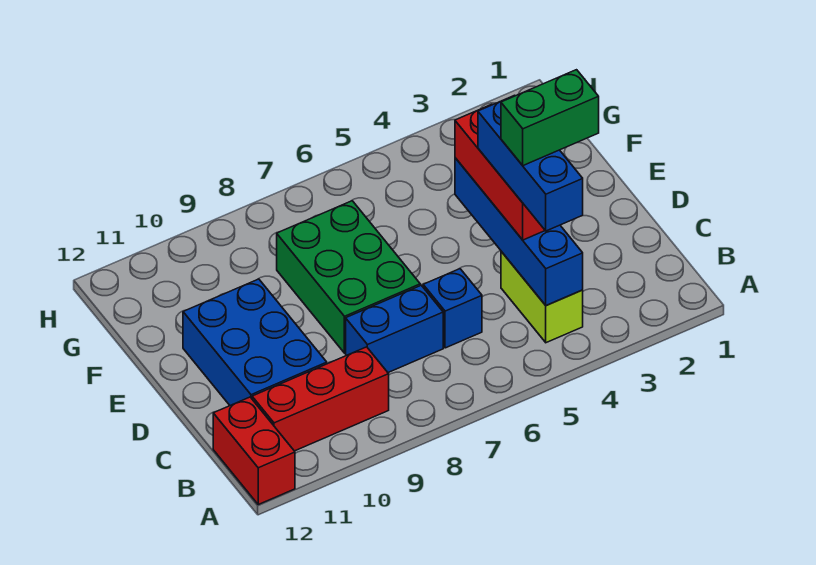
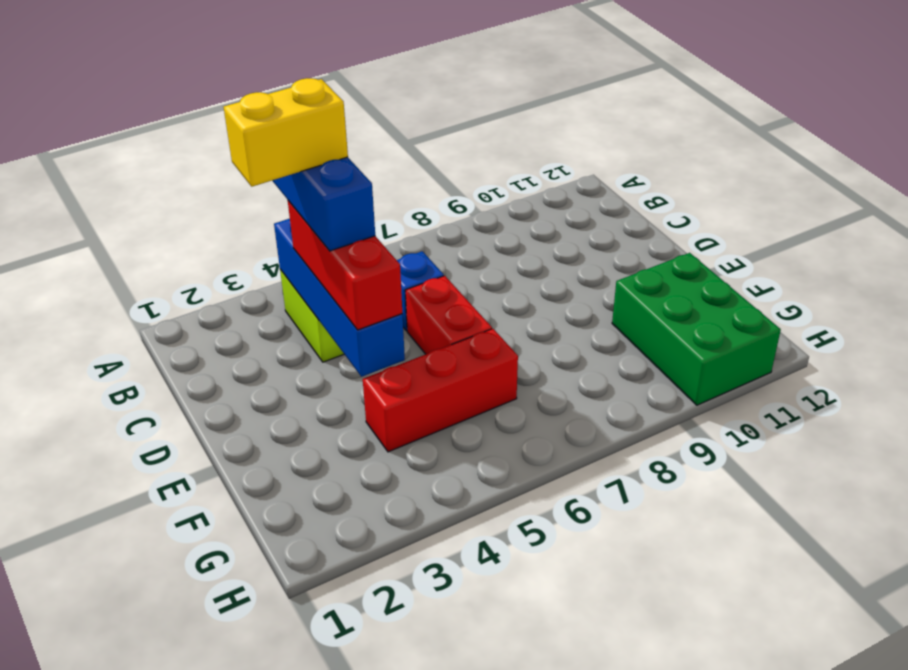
red 1x2 brick [213,397,295,504] -> red 1x2 brick moved to [405,276,492,354]
red 1x3 brick [252,347,389,451] -> red 1x3 brick moved to [363,329,518,452]
green 1x2 brick [501,70,599,166] -> yellow 1x2 brick [224,78,348,187]
blue 1x2 brick [346,285,443,372] -> none
blue 2x3 brick [183,279,327,405] -> none
green 2x3 brick [277,201,420,353] -> green 2x3 brick moved to [612,253,781,405]

